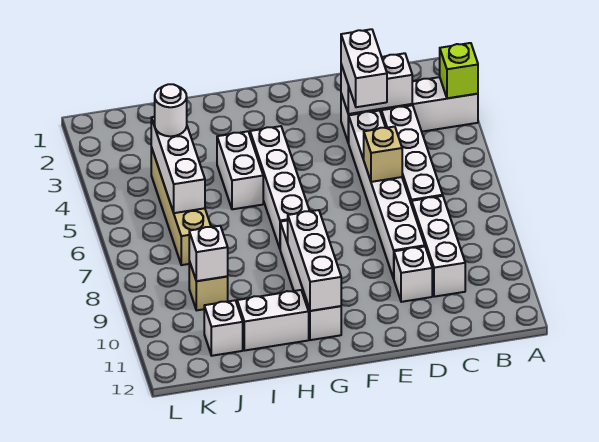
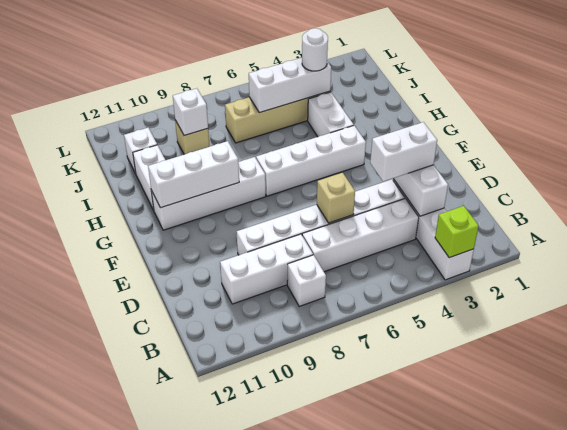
white 1x1 brick [394,246,432,302] -> white 1x1 brick moved to [287,255,326,306]
white 1x2 brick [217,131,263,209] -> white 1x2 brick turned to [308,92,354,137]

